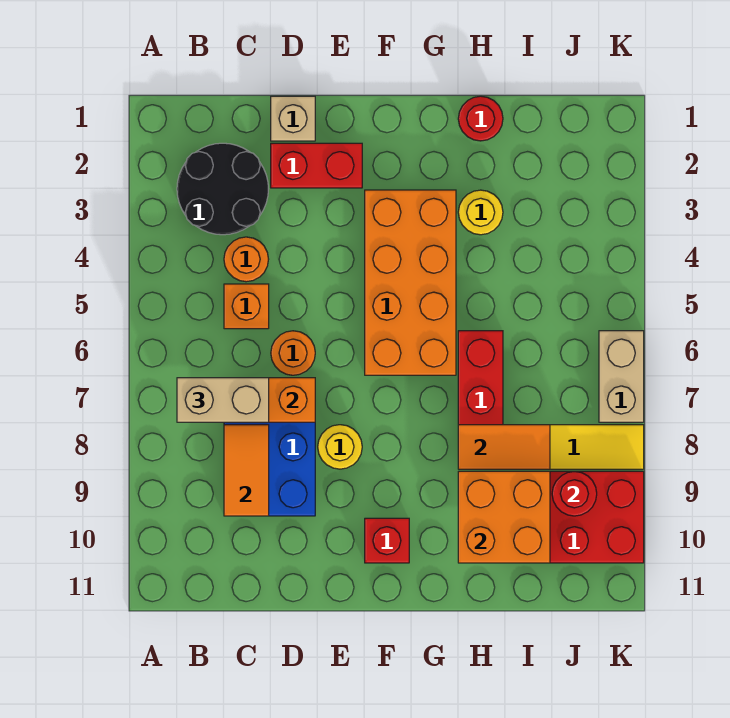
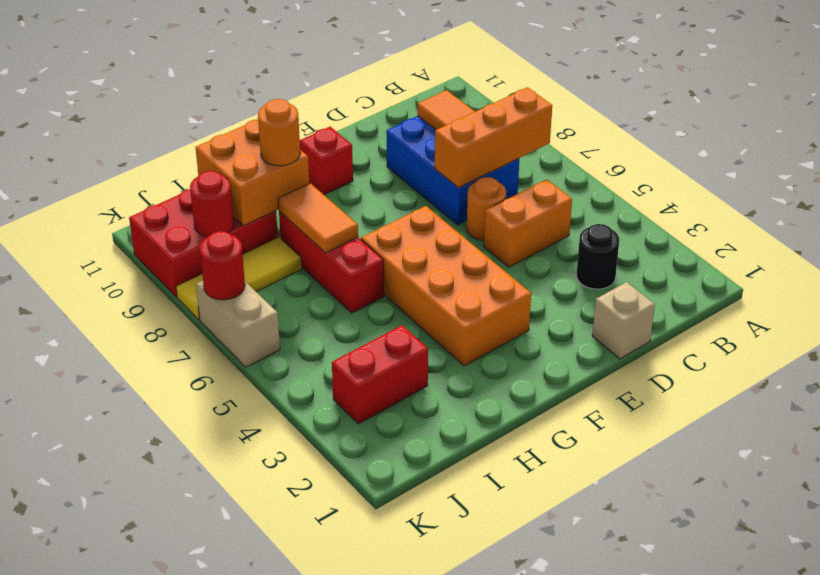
black 2x2 round brick [177,143,268,235] -> black 1x1 round brick [576,224,619,289]
tan 1x2 brick [177,378,269,422] -> none
orange 1x1 round brick [224,237,269,282] -> orange 1x1 round brick moved to [258,99,300,166]
orange 1x1 brick [224,284,269,329] -> orange 1x2 brick [484,179,572,267]
red 1x2 brick [271,143,362,188] -> red 1x2 brick moved to [332,325,428,424]
yellow 1x1 round brick [318,425,362,469] -> none
red 1x1 round brick [458,96,503,141] -> red 1x1 round brick moved to [200,231,245,300]
yellow 1x1 round brick [458,190,503,235] -> none
orange 1x2 tile [458,425,550,469] -> orange 1x2 tile turned to [278,183,358,253]

